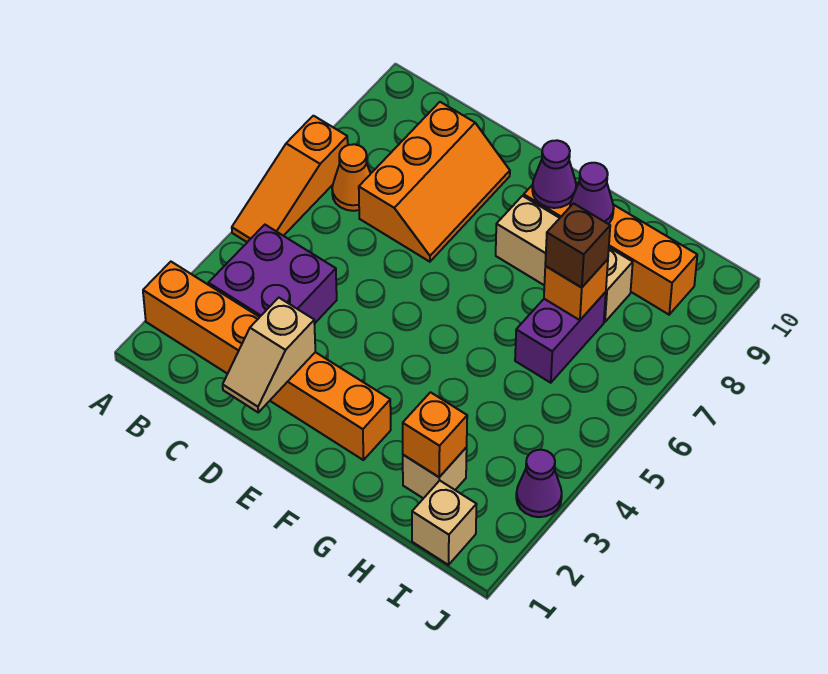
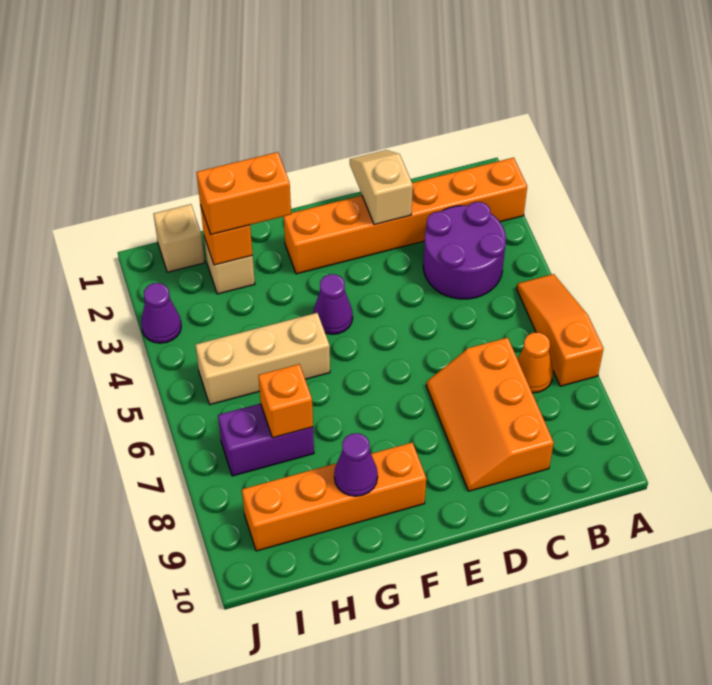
purple 2x2 brick [208,225,337,324] -> purple 2x2 round brick [423,202,506,299]
tan 1x3 brick [496,196,633,322] -> tan 1x3 brick moved to [196,313,330,405]
purple 1x1 cone [532,140,576,208] -> purple 1x1 cone moved to [313,274,353,334]
none -> orange 1x2 brick [197,152,291,235]
purple 1x2 brick [515,292,606,383] -> purple 1x2 brick turned to [218,404,314,476]
brown 1x1 brick [545,204,610,288] -> none

